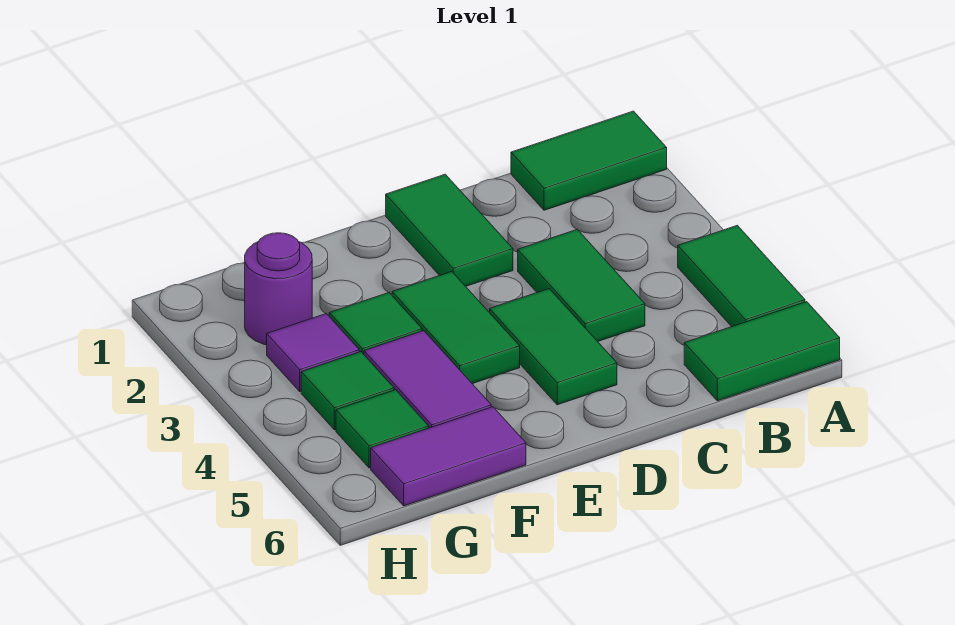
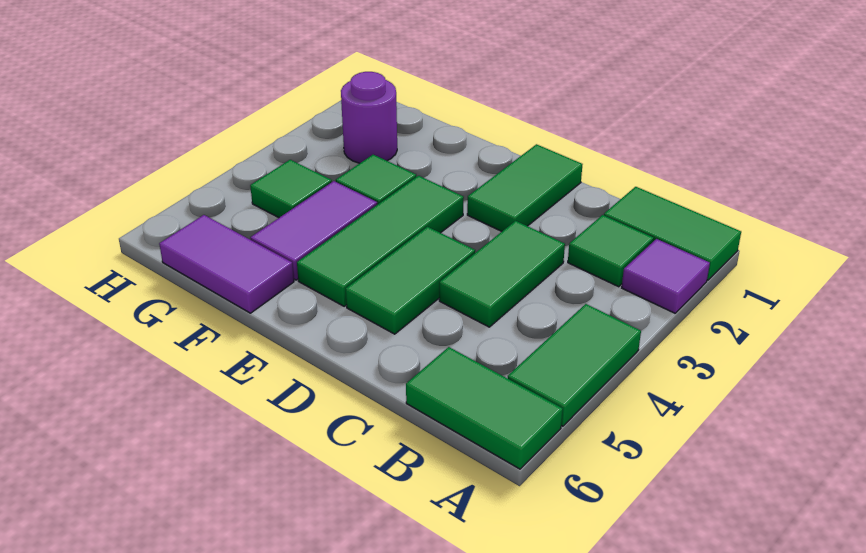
green 1x2 tile [392,272,520,384] -> green 1x3 tile [297,176,464,306]
purple 1x1 tile [267,314,359,392] -> purple 1x1 tile moved to [622,239,710,313]
green 1x1 tile [336,390,429,468] -> green 1x1 tile moved to [568,215,654,287]

